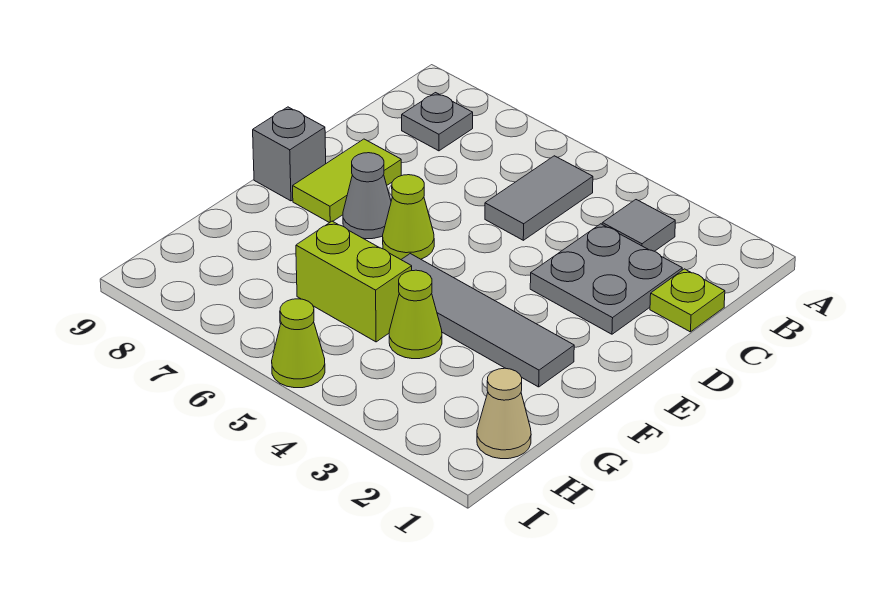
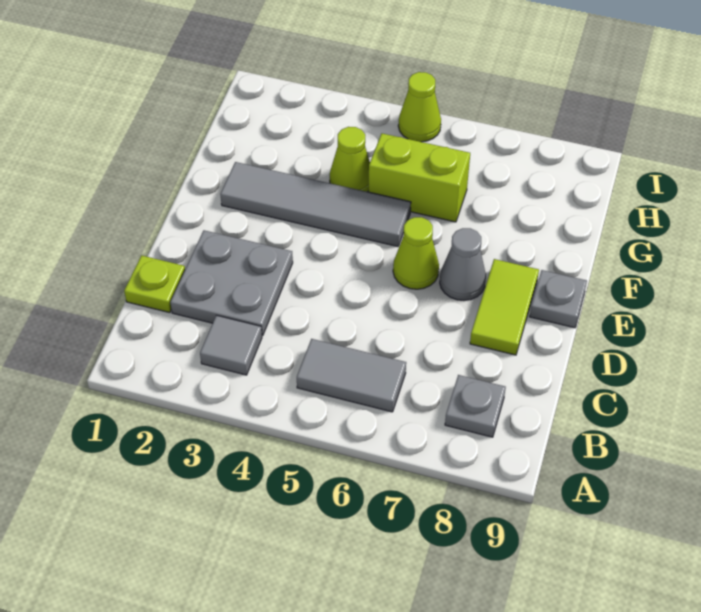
grey 1x2 tile [485,156,593,240] -> grey 1x2 tile turned to [297,339,406,412]
grey 1x1 brick [253,107,326,201] -> grey 1x1 plate [530,270,587,328]
tan 1x1 cone [477,368,531,459] -> none

